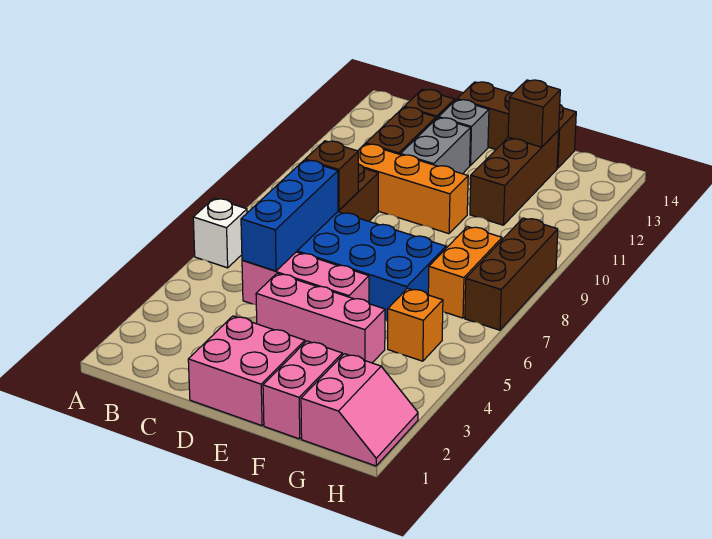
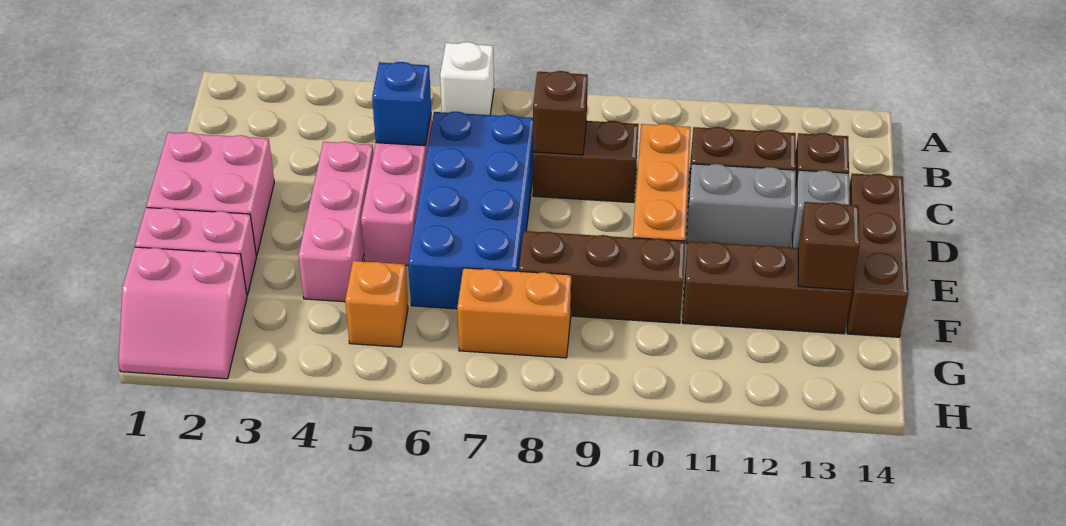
blue 1x3 brick [241,160,338,271] -> blue 1x1 brick [372,62,431,146]
brown 1x3 brick [465,218,558,330] -> brown 1x3 brick moved to [519,231,685,323]

